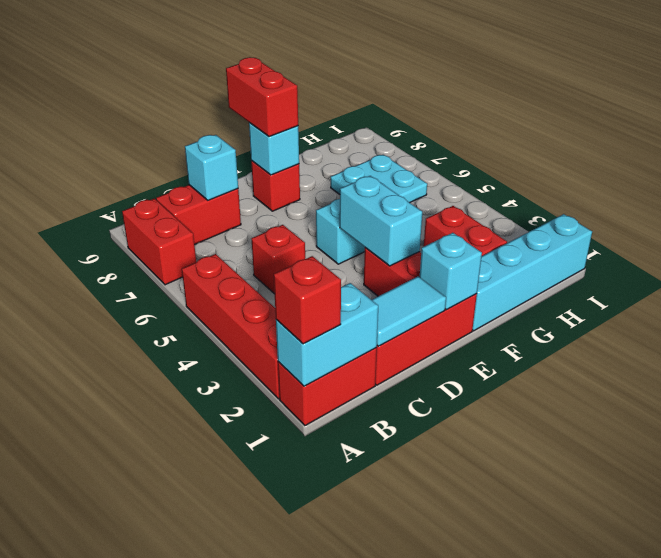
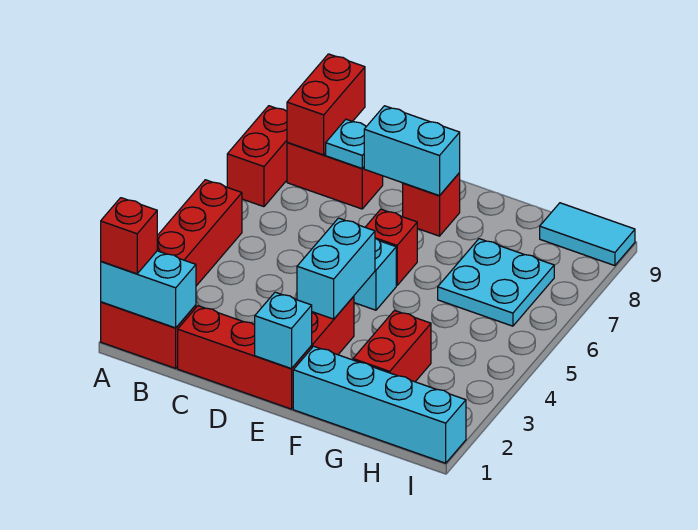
cyan 1x2 tile [372,277,446,346] -> cyan 1x2 tile moved to [540,203,635,266]
red 1x1 brick [252,225,305,294] -> red 1x1 brick moved to [365,209,417,285]
cyan 1x1 brick [185,135,238,200] -> cyan 1x1 plate [326,119,366,168]
cyan 1x1 brick [249,123,299,175] -> cyan 1x2 brick [364,106,460,196]
red 1x2 brick [226,57,298,137] -> red 1x2 brick moved to [287,54,365,155]

